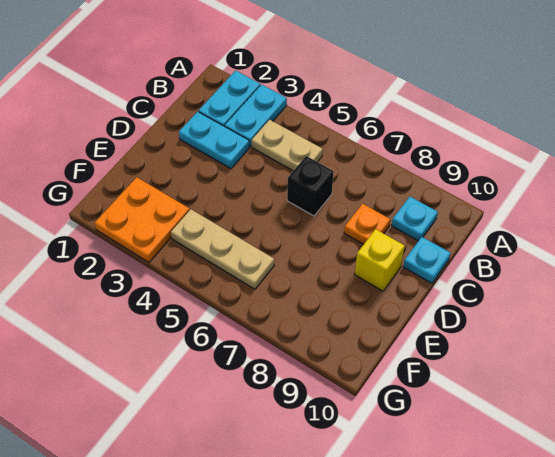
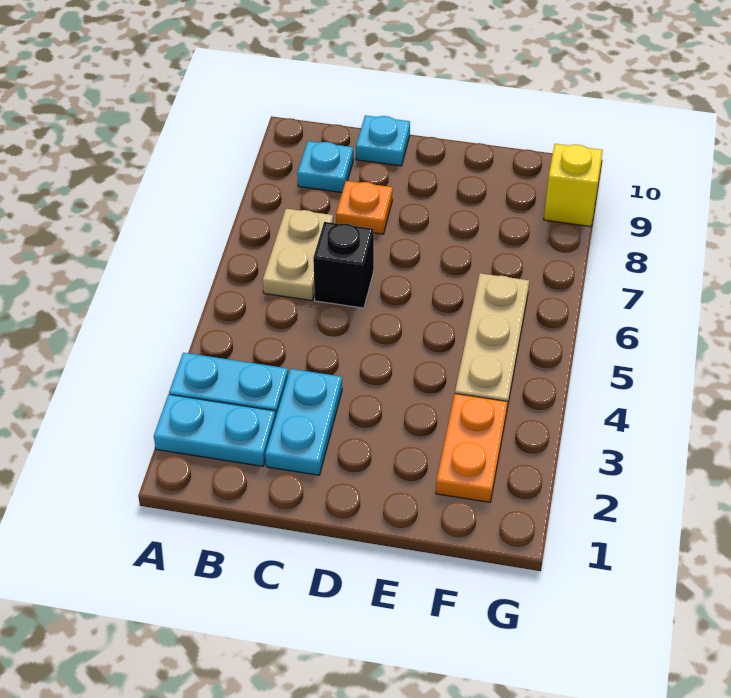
tan 1x2 plate [251,120,323,171] -> tan 1x2 plate moved to [263,209,333,300]
yellow 1x1 brick [355,229,405,291] -> yellow 1x1 brick moved to [544,144,603,227]
orange 2x2 plate [95,177,190,262] -> orange 1x2 plate [436,394,508,502]

